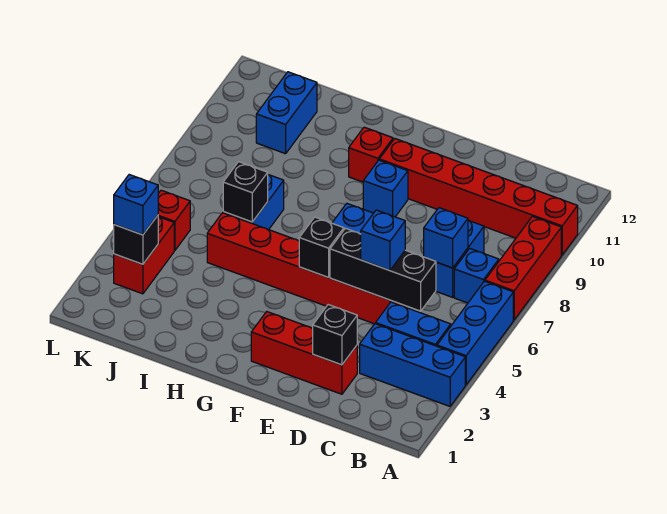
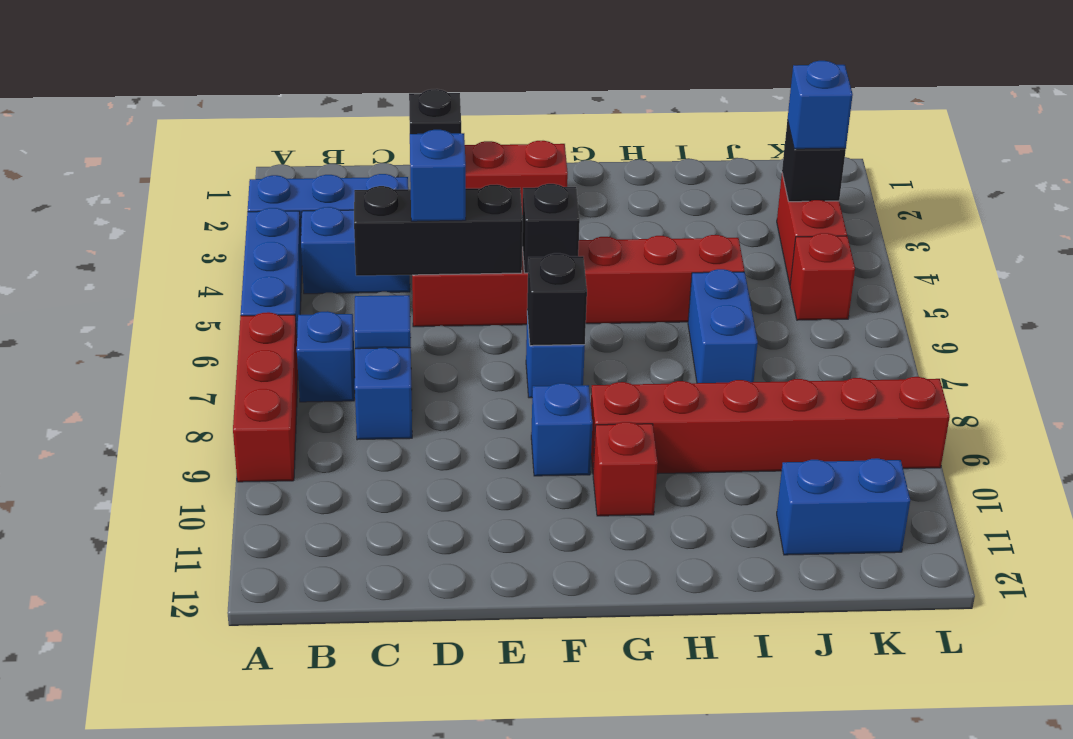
red 1x6 brick [379,139,578,255] -> red 1x6 brick moved to [591,377,950,474]
blue 1x1 brick [424,208,468,268] -> blue 1x1 tile [354,295,411,349]
black 1x1 brick [223,162,268,222] -> black 1x1 brick moved to [527,253,587,346]
blue 1x2 brick [256,72,317,154] -> blue 1x2 brick turned to [777,458,910,555]

